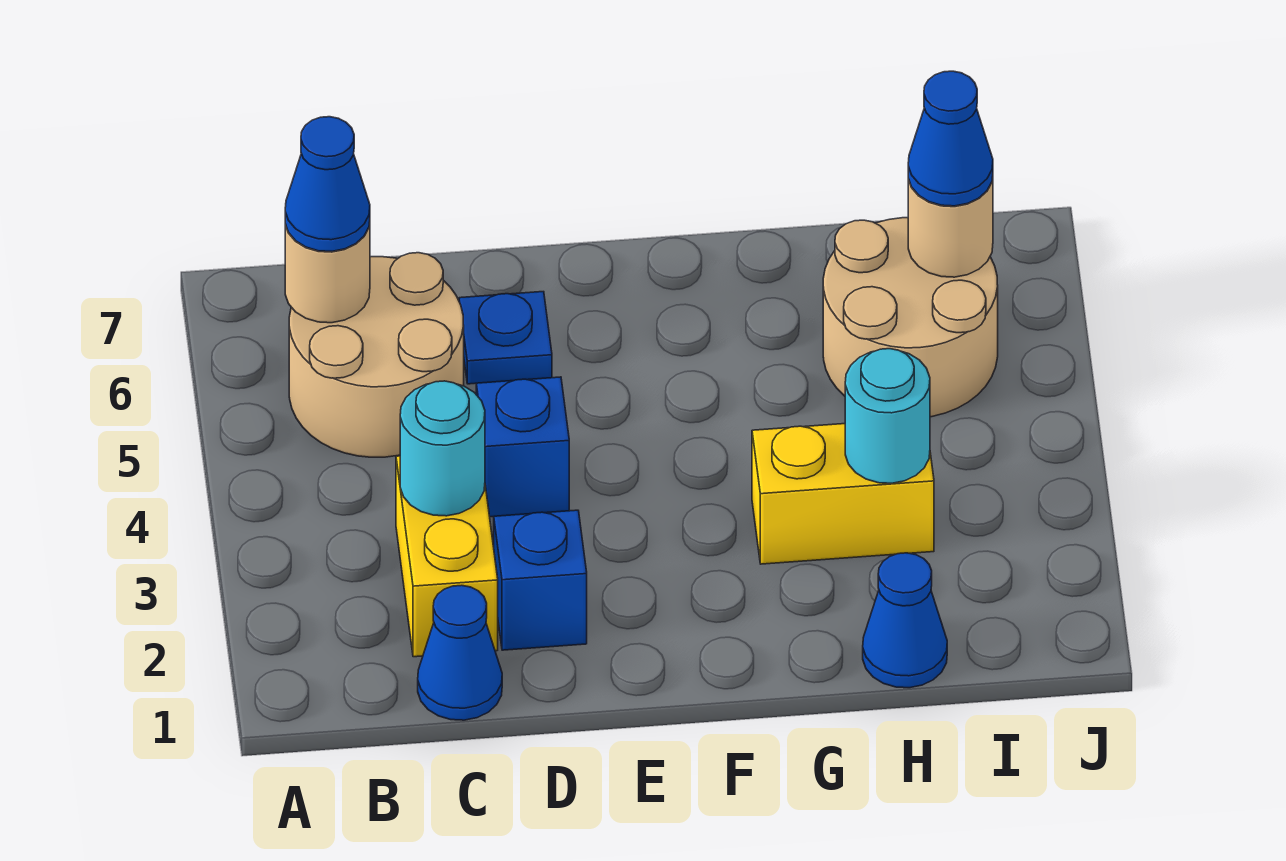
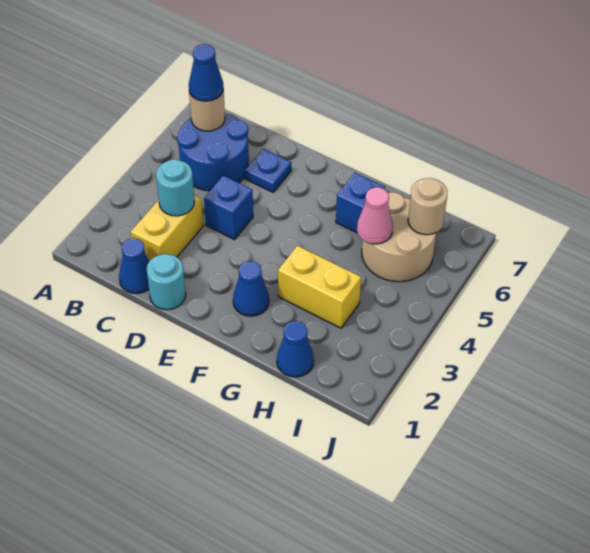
tan 2x2 round brick [289,253,464,457] -> blue 2x2 round brick [177,113,249,191]
blue 1x1 brick [494,510,587,650] -> blue 1x1 brick moved to [336,173,385,233]
cyan 1x1 round brick [845,349,930,483] -> cyan 1x1 round brick moved to [147,254,186,310]
none -> pink 1x1 cone [357,187,393,244]
blue 1x1 cone [908,71,993,206] -> blue 1x1 cone moved to [233,261,269,316]

